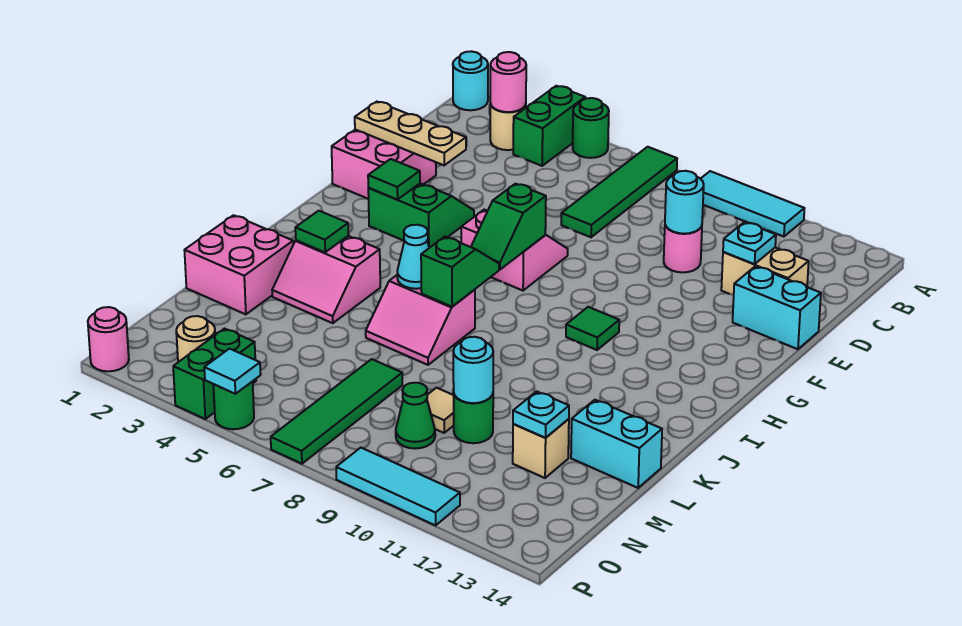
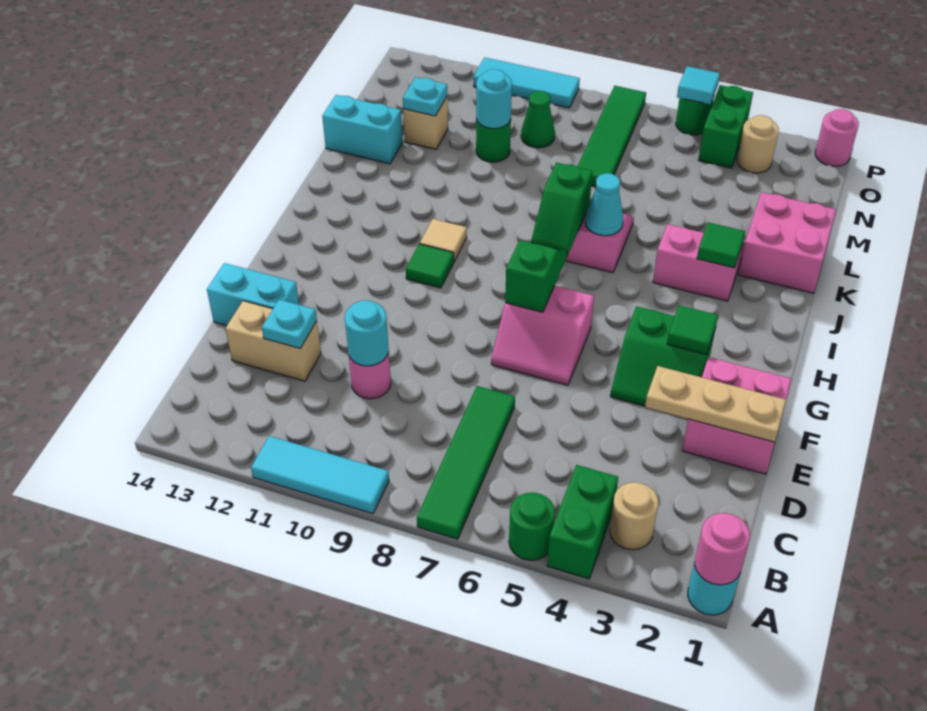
pink 1x1 round brick [490,52,526,112] -> pink 1x1 round brick moved to [695,513,750,585]
tan 1x1 tile [427,388,454,433] -> tan 1x1 tile moved to [420,219,467,261]

